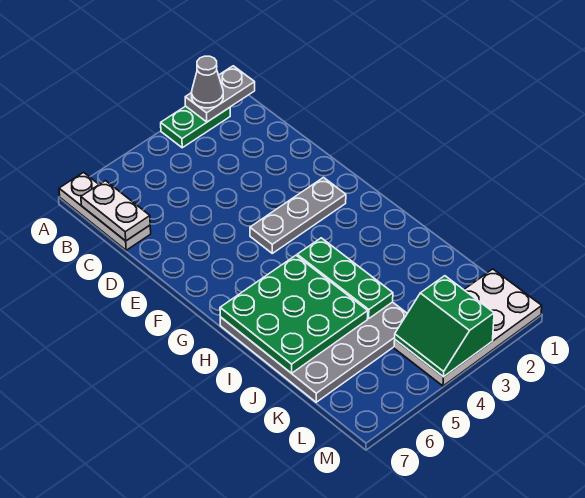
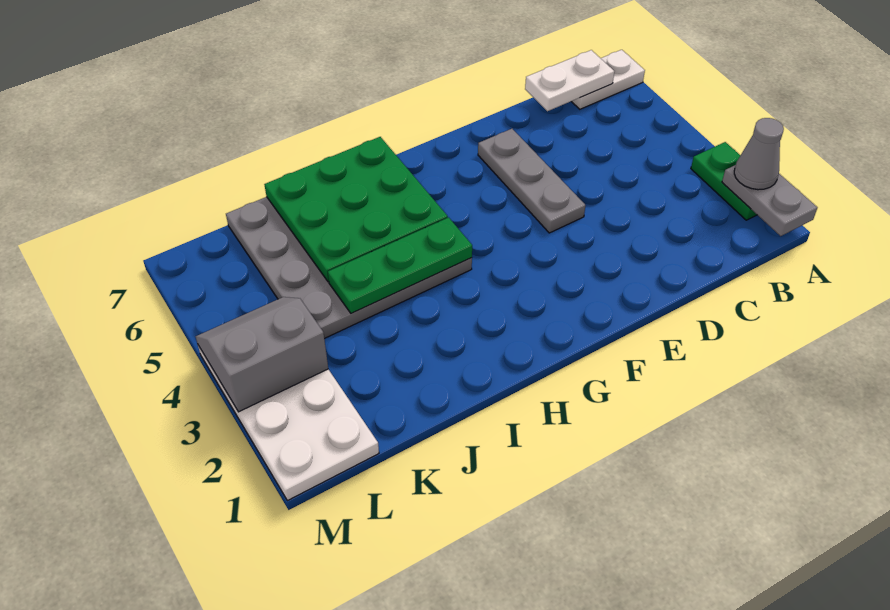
white 1x3 plate [59,172,151,250] -> white 1x2 plate [571,50,645,109]
grey 1x3 plate [250,178,346,253] -> grey 1x3 plate moved to [478,129,586,233]
green 2x2 slope [395,276,494,377] -> grey 2x2 slope [196,297,328,412]

